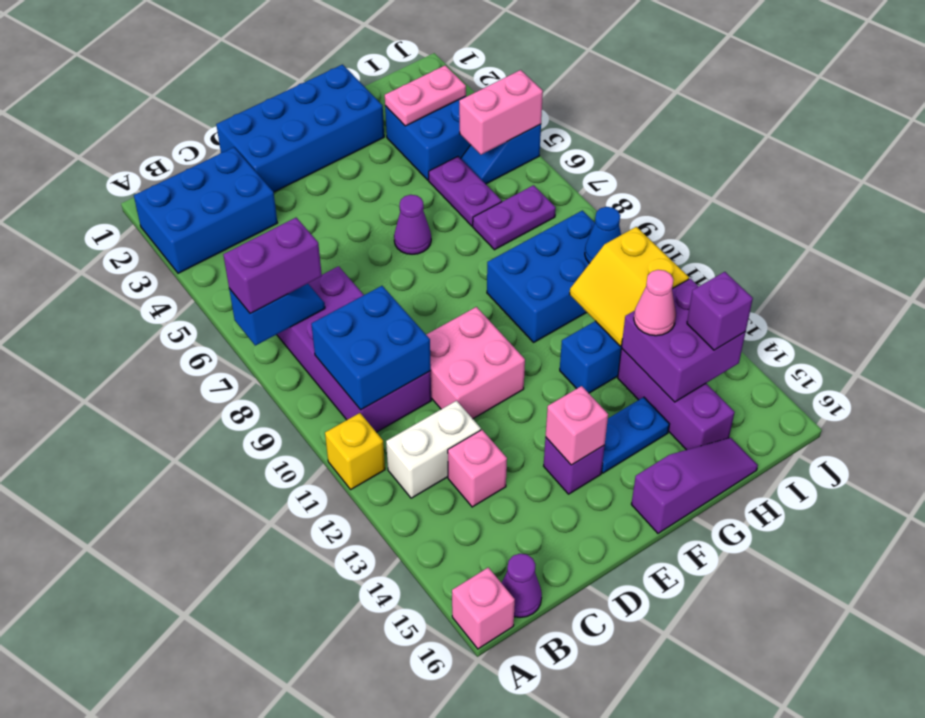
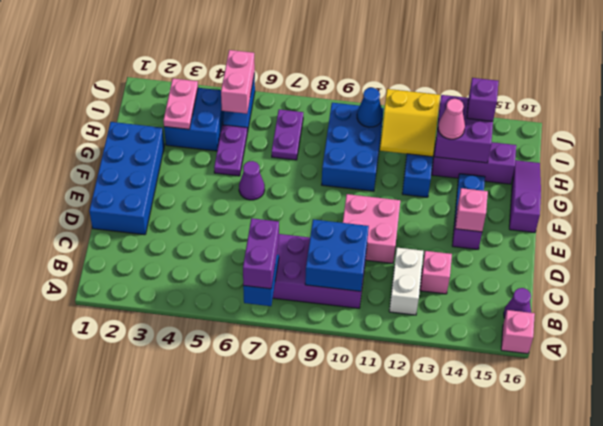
blue 2x3 brick [134,147,277,273] -> none
yellow 1x1 brick [325,413,385,489] -> none
purple 1x2 plate [429,157,502,226] -> purple 1x2 plate turned to [214,125,247,176]

